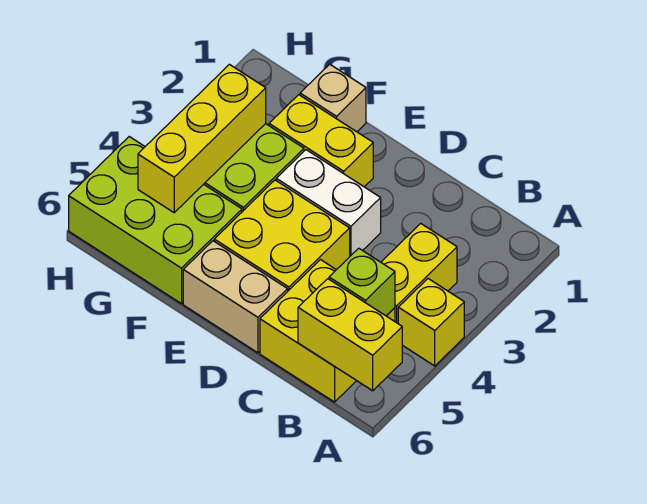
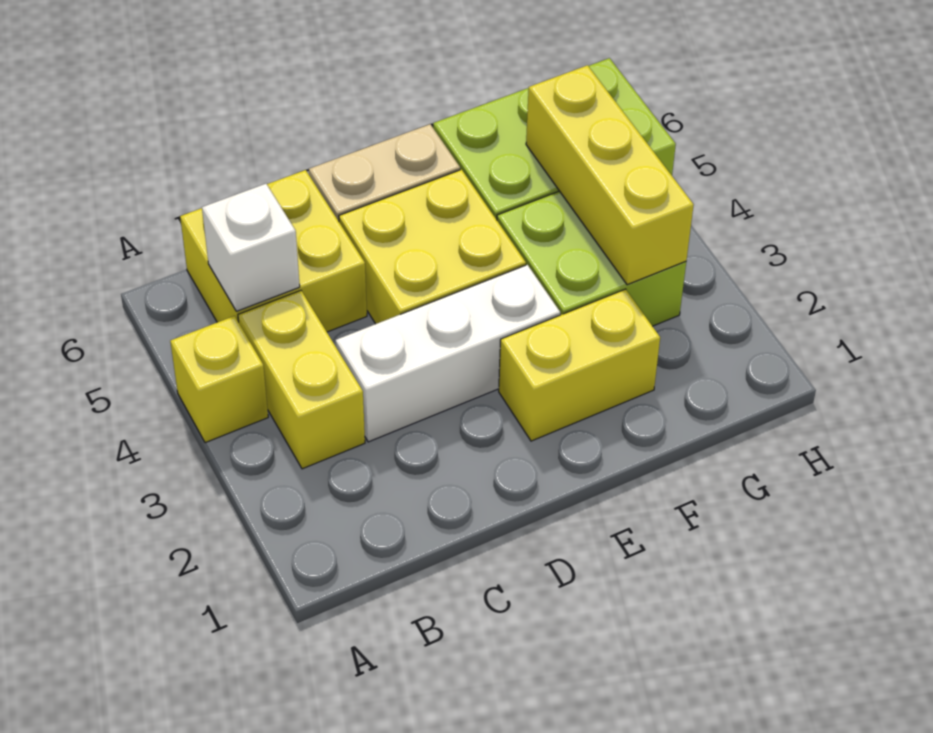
yellow 1x2 brick [298,279,402,391] -> none
lime 1x1 brick [329,248,395,316] -> white 1x1 brick [202,184,300,311]
white 1x2 brick [276,150,381,256] -> white 1x3 brick [336,265,560,442]
tan 1x1 brick [300,64,366,132] -> none

